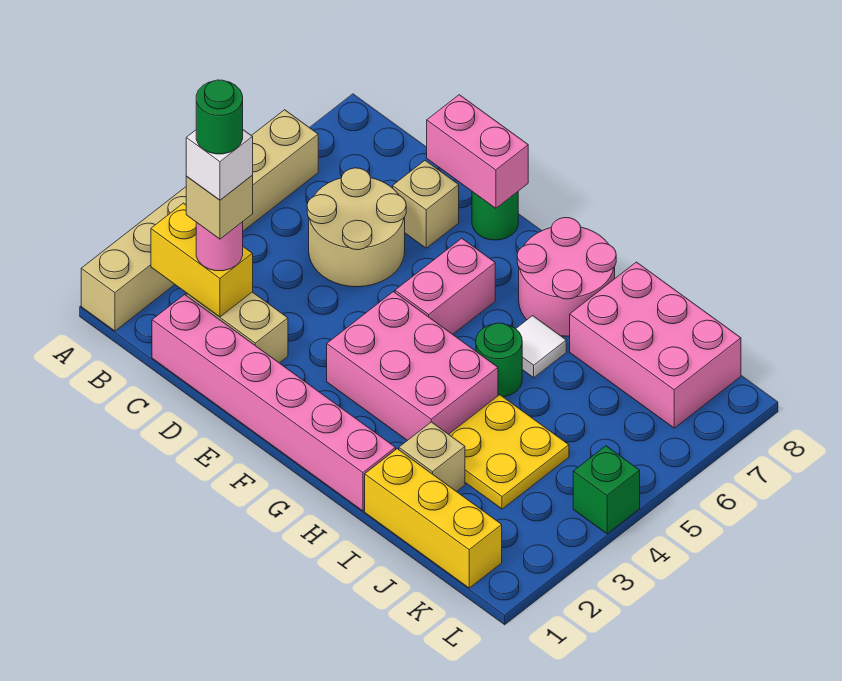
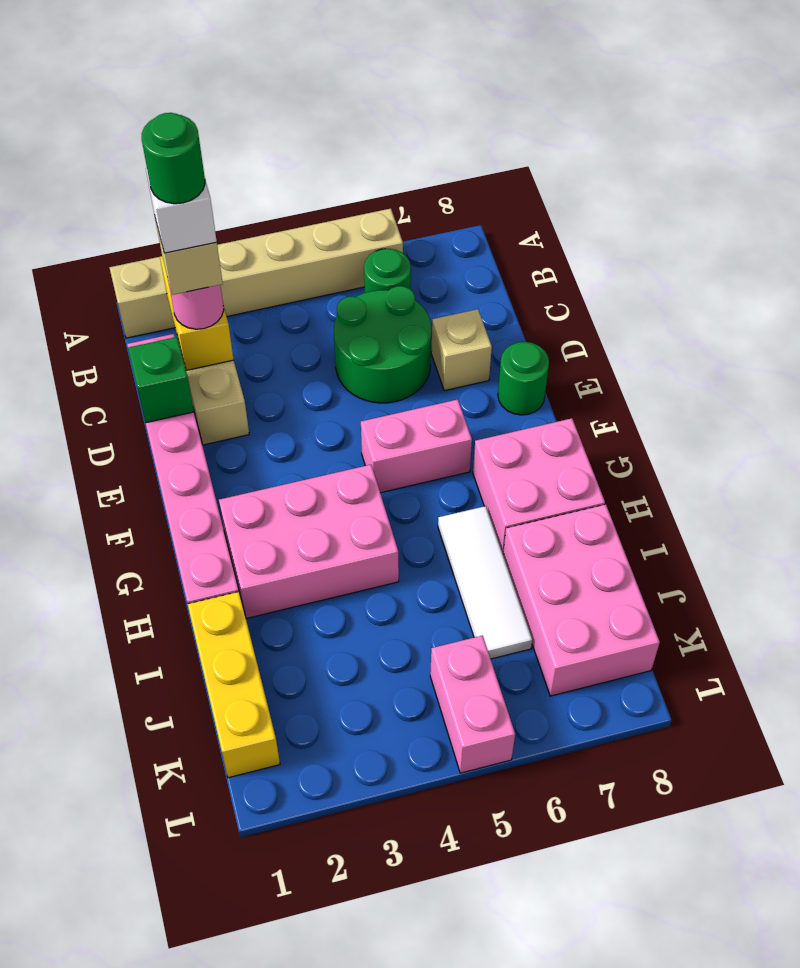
tan 2x2 round brick [307,168,406,287] -> green 2x2 round brick [334,286,432,403]
pink 1x2 brick [427,95,528,208] -> pink 1x2 brick moved to [430,636,515,773]
pink 2x3 brick [327,292,498,441] -> pink 2x3 brick turned to [219,465,399,618]
pink 2x2 round brick [517,218,616,336] -> pink 2x2 brick [473,418,605,553]
green 1x1 round brick [476,323,522,397] -> green 1x1 round brick moved to [364,249,411,293]
white 1x1 tile [516,316,566,378] -> white 1x3 tile [438,506,532,659]
tan 1x1 brick [399,422,465,492] -> none
yellow 2x2 plate [449,395,569,509] -> none
green 1x1 brick [573,446,640,534] -> green 1x1 brick moved to [128,337,194,423]

